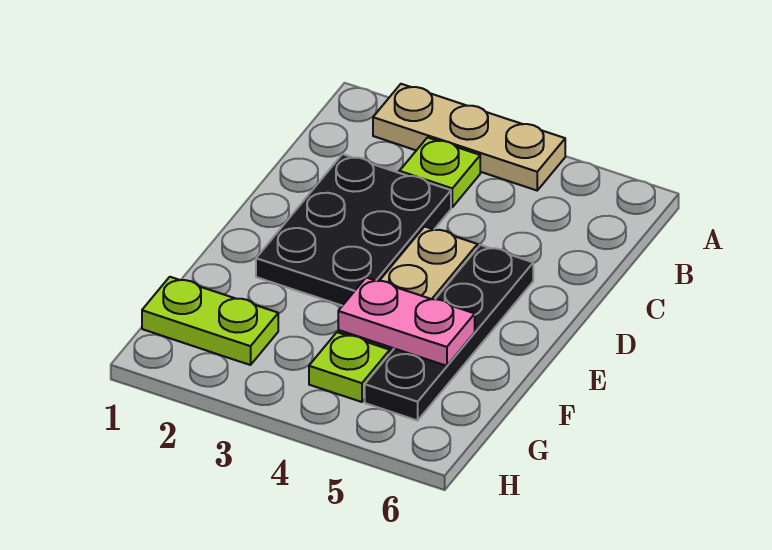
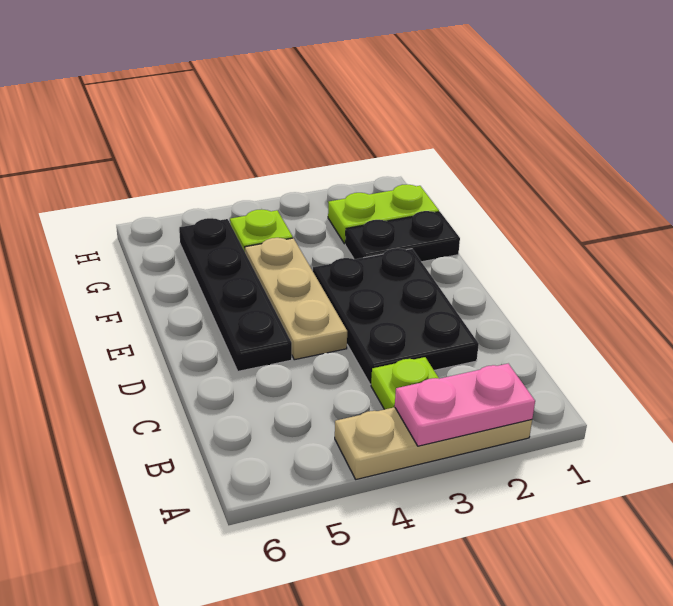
none -> black 1x2 plate [345,211,460,262]
pink 1x2 plate [338,278,475,366] -> pink 1x2 plate moved to [395,364,535,446]

